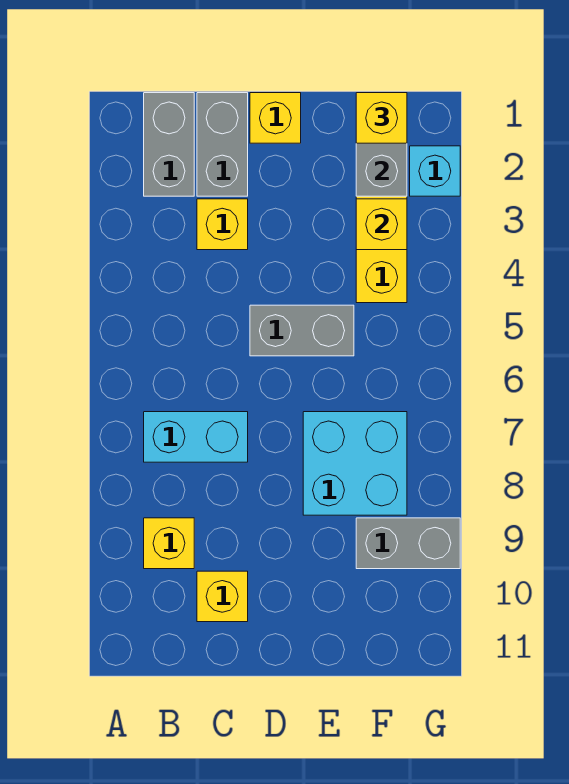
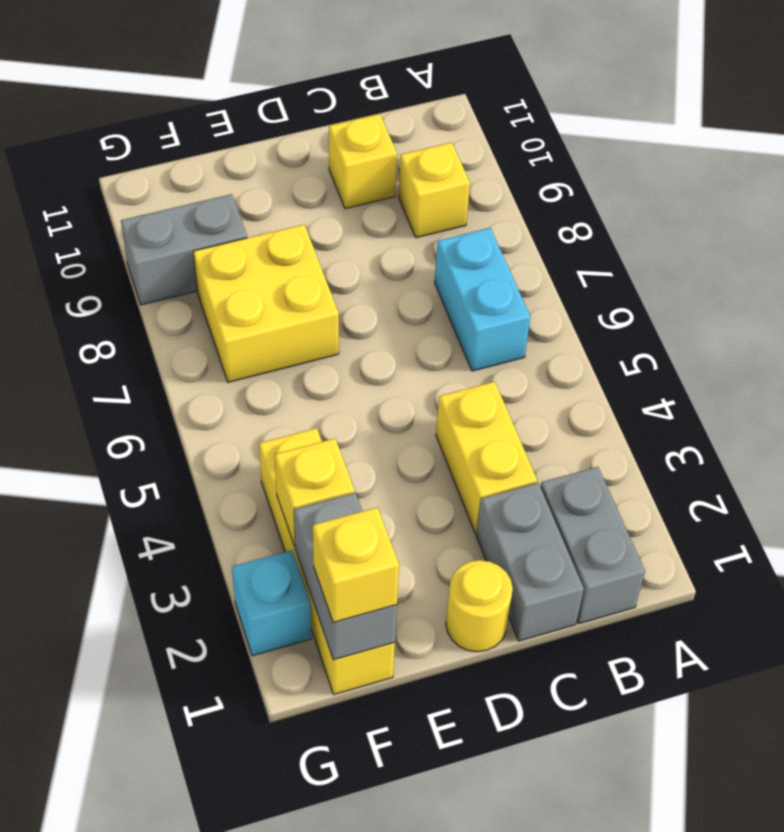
cyan 1x2 brick [144,412,248,462] -> cyan 1x2 brick turned to [435,228,530,371]
yellow 1x1 brick [197,199,248,250] -> yellow 1x2 brick [436,382,537,534]
yellow 1x1 brick [250,93,301,143] -> yellow 1x1 round brick [446,560,513,652]
grey 1x2 brick [250,305,354,356] -> none
cyan 2x2 brick [303,412,407,515] -> yellow 2x2 brick [193,225,339,382]

